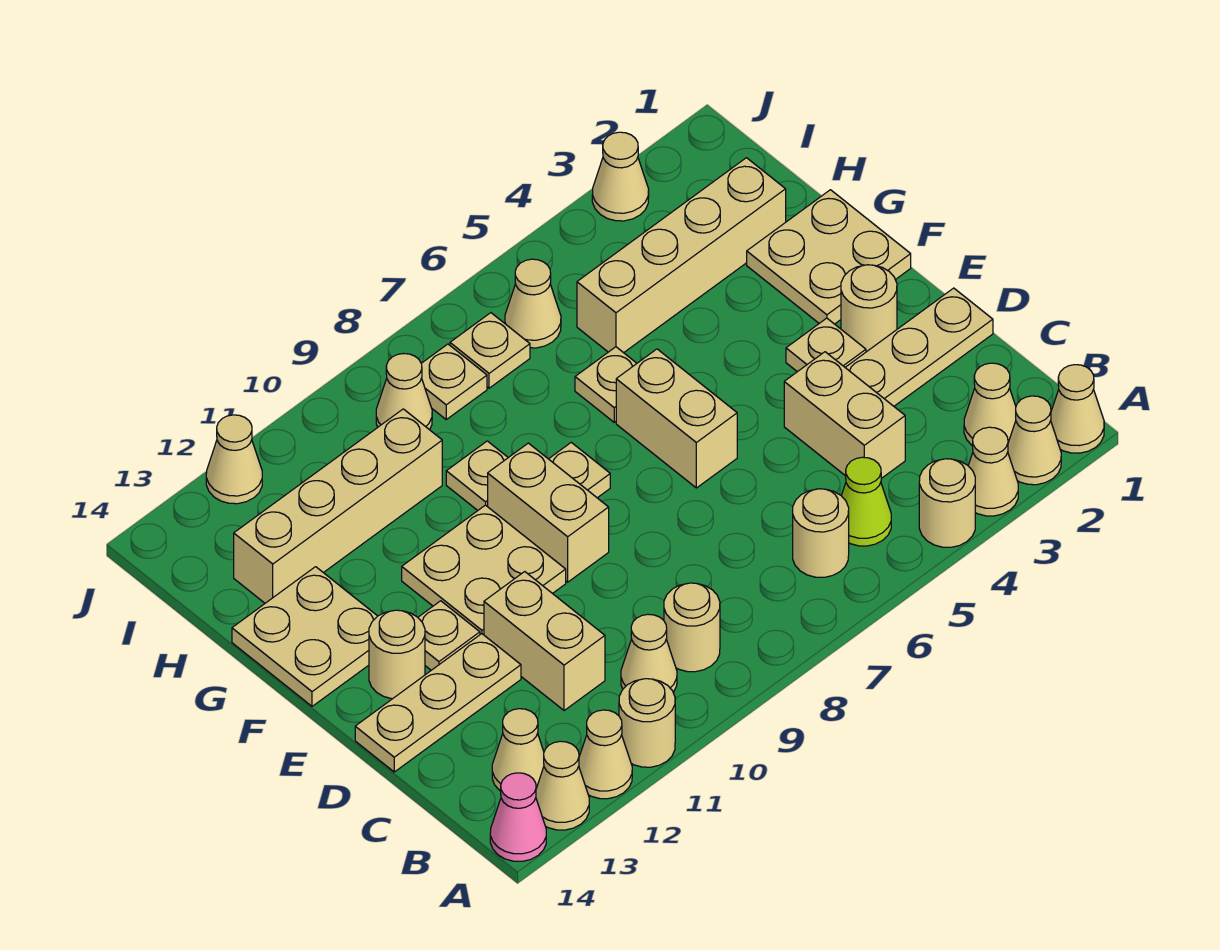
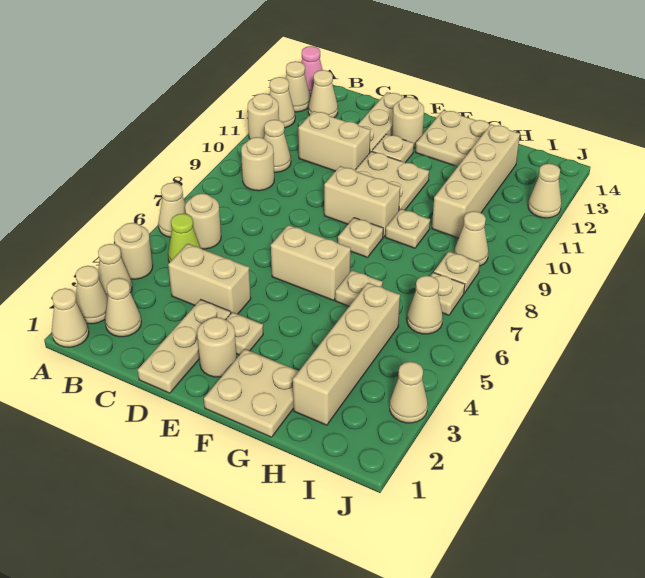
none -> tan 1x1 cone [158,183,186,237]

